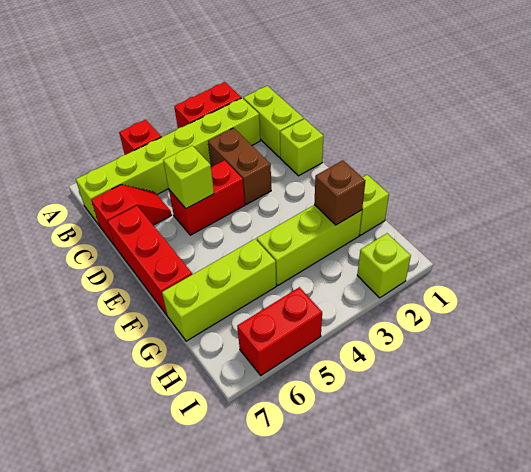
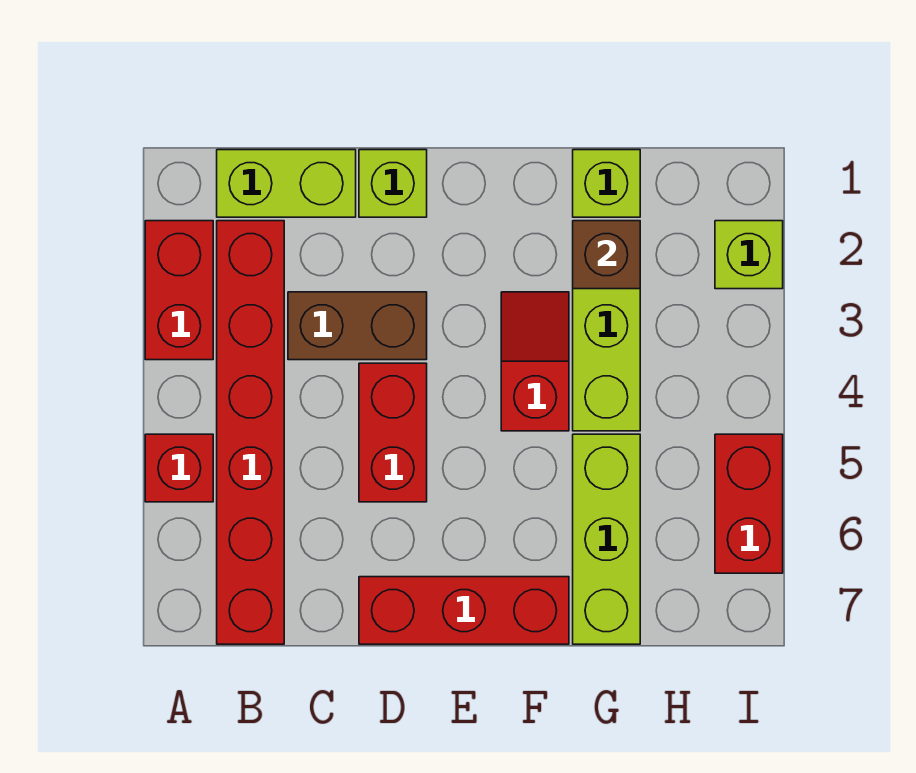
lime 1x6 brick [76,98,260,225] -> red 1x6 brick [217,221,284,644]
red 1x2 slope [91,185,171,246] -> red 1x2 slope moved to [501,292,569,431]
lime 1x1 brick [163,146,214,209] -> none

